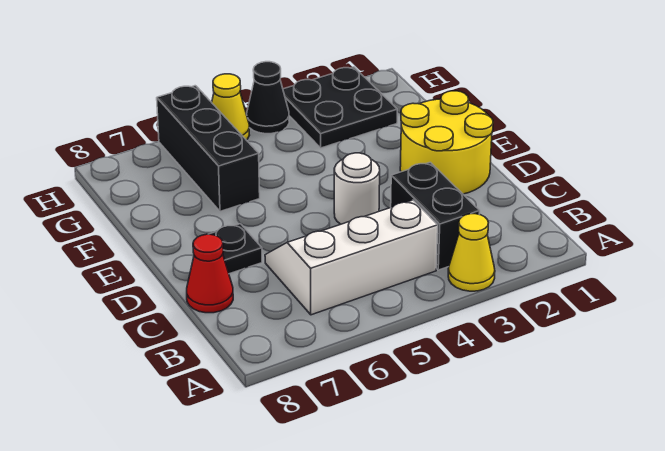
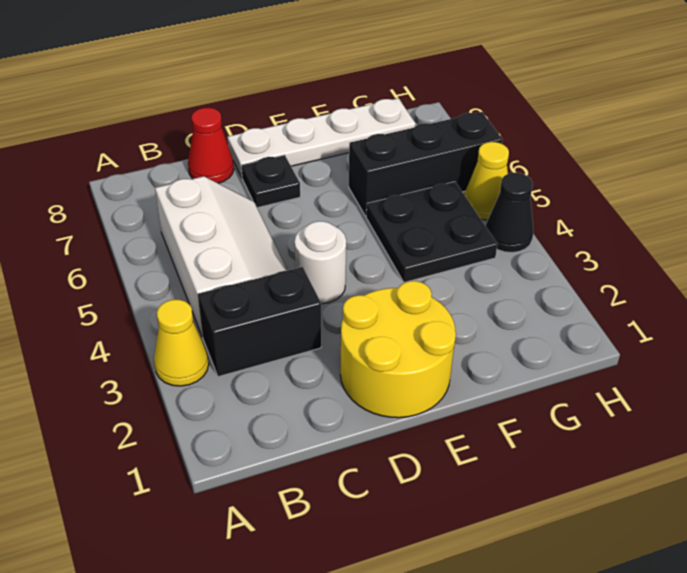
none -> white 1x4 plate [227,98,416,177]
black 2x2 plate [283,67,397,148] -> black 2x2 plate moved to [366,182,497,283]

